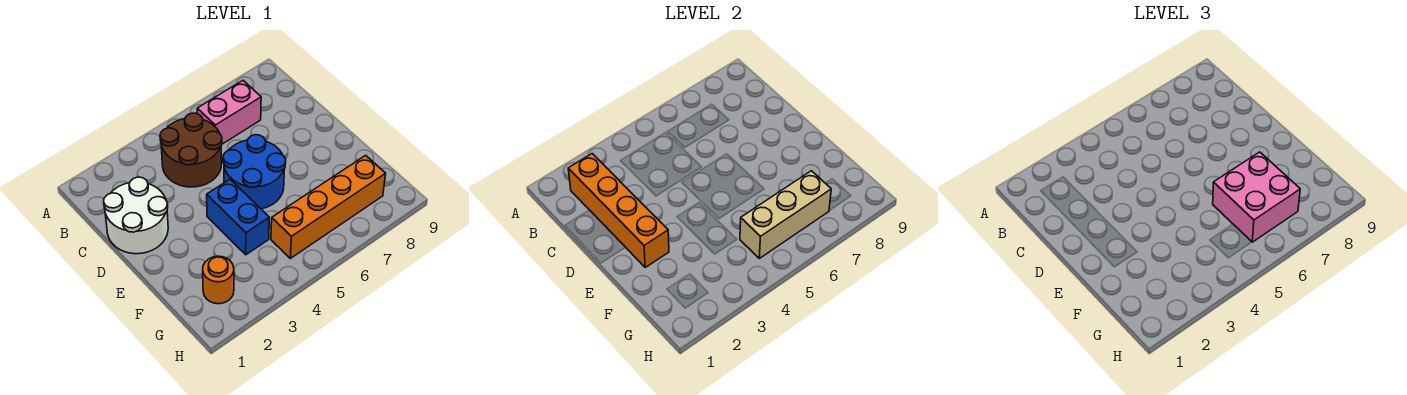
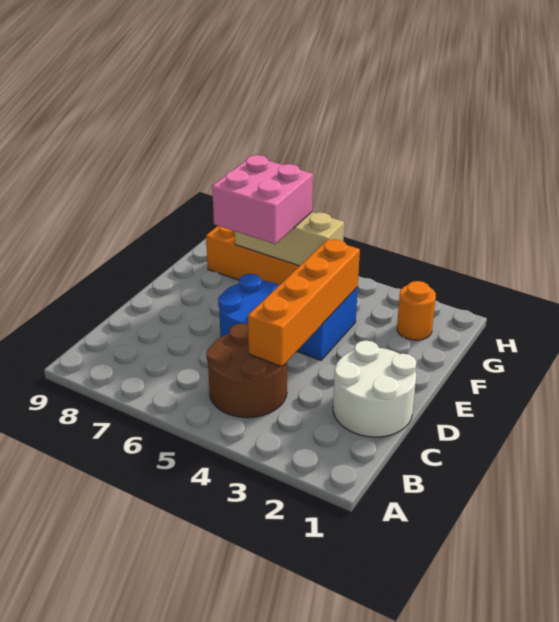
orange 1x4 brick [568,154,669,267] -> orange 1x4 brick moved to [248,239,360,367]
pink 1x2 brick [197,81,261,144] -> none

